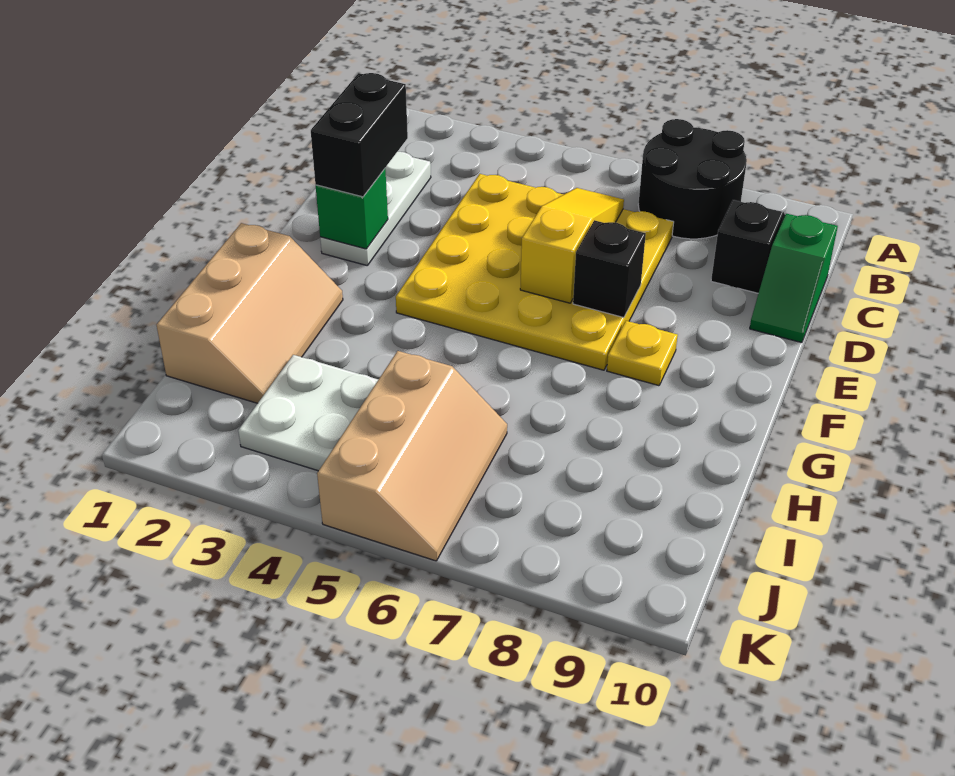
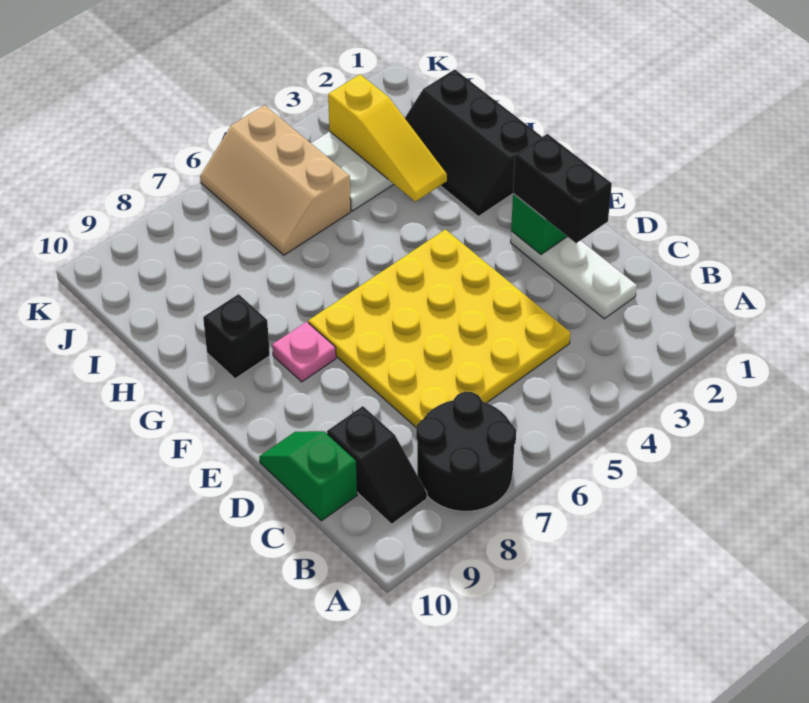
yellow 1x3 slope [520,188,624,303] -> yellow 1x3 slope moved to [328,74,447,202]
black 1x1 brick [573,220,646,318] -> black 1x1 brick moved to [203,294,270,379]
yellow 1x1 plate [607,321,678,386] -> pink 1x1 plate [272,322,336,382]
tan 2x3 slope [157,223,343,403] -> black 2x3 slope [405,69,542,216]

